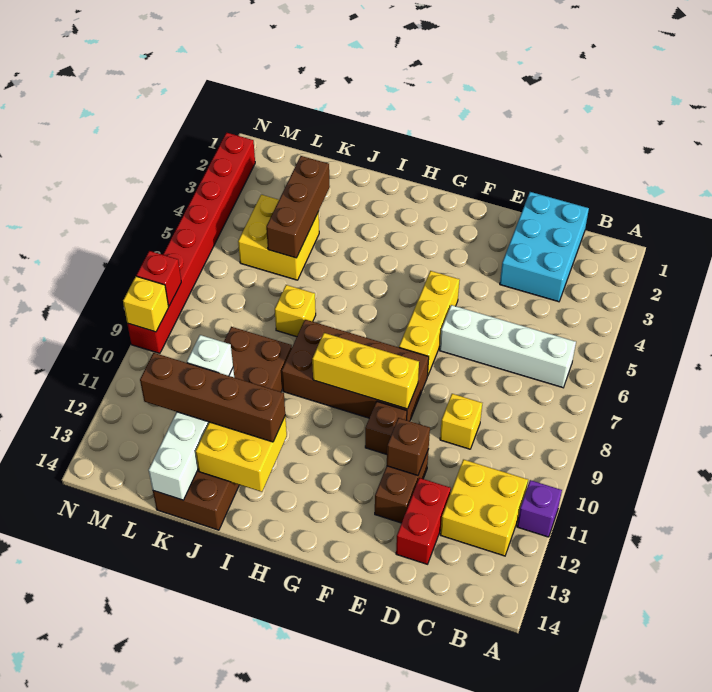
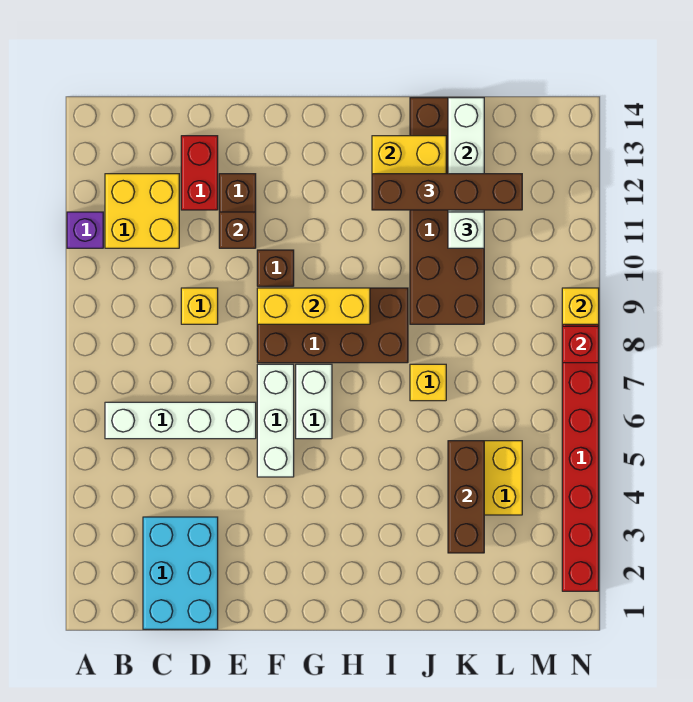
yellow 1x3 brick [399,271,460,376] -> white 1x3 brick [257,364,294,477]
none -> white 1x2 brick [296,364,332,439]

